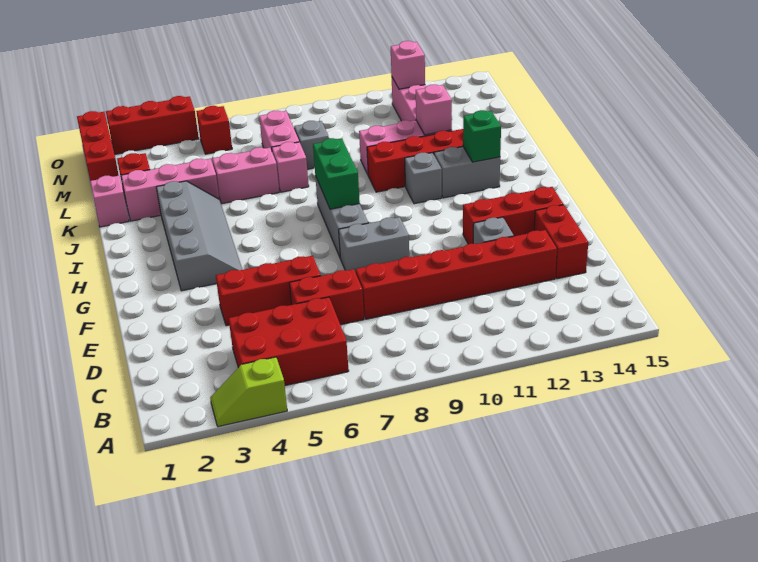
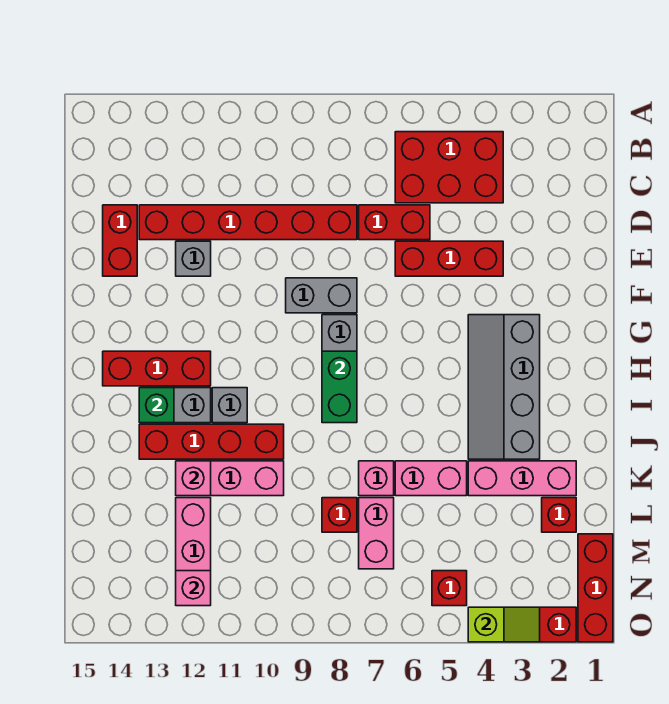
lime 1x2 slope [210,357,287,427] -> lime 1x2 slope moved to [468,607,540,642]
red 1x3 brick [463,187,564,244] -> red 1x3 brick moved to [103,351,211,386]
pink 1x1 brick [90,176,129,227] -> none
grey 1x1 brick [294,121,329,169] -> red 1x1 brick [322,498,357,532]

